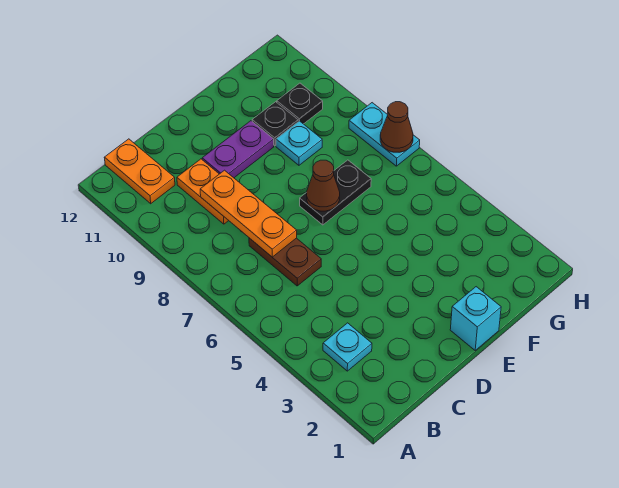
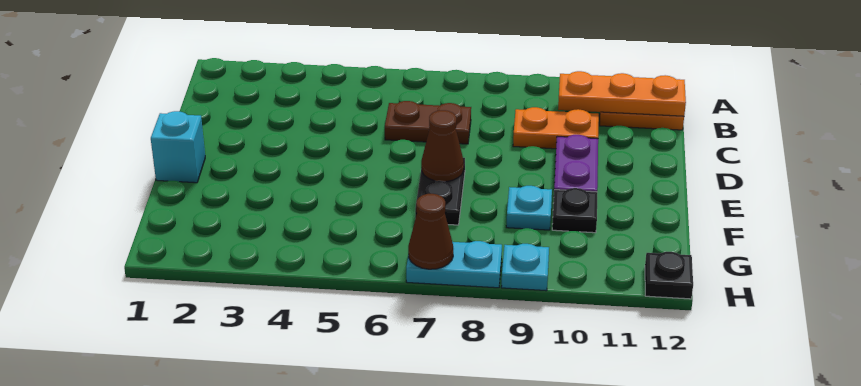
cyan 1x1 plate [323,323,372,371] -> cyan 1x1 plate moved to [501,244,549,291]
orange 1x3 plate [200,170,297,257] -> orange 1x3 plate moved to [558,71,686,116]
black 1x1 plate [277,83,323,124] -> black 1x1 plate moved to [645,252,693,299]

